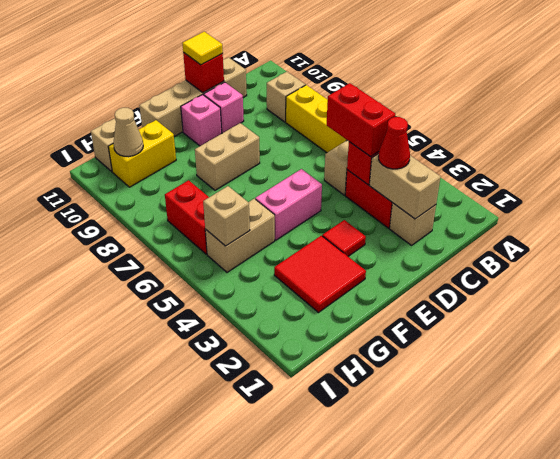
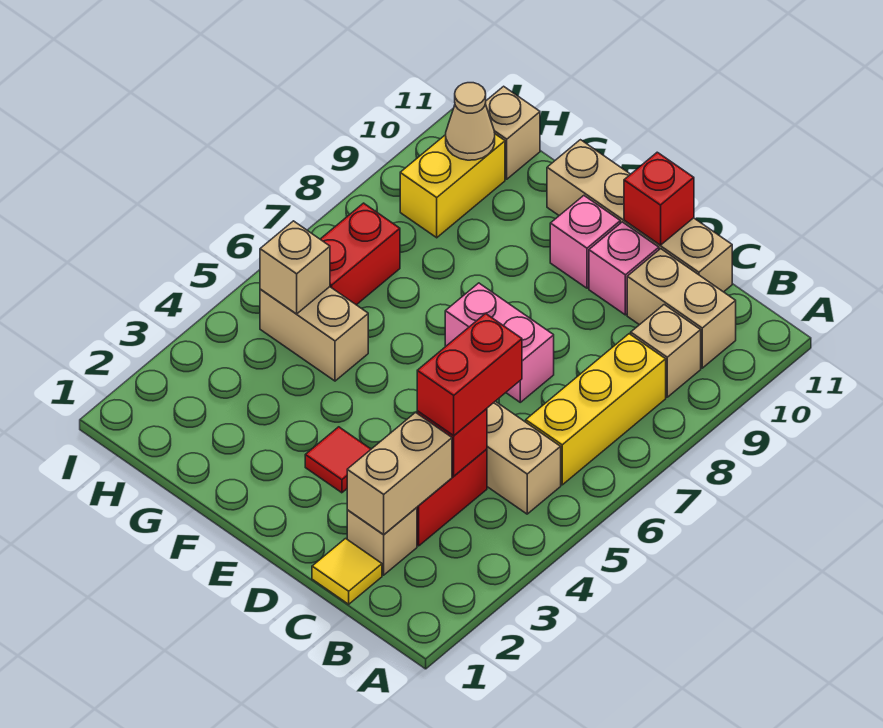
red 1x1 cone [378,117,410,169] -> none
yellow 1x1 tile [182,32,223,65] -> yellow 1x1 tile moved to [312,539,382,604]
pink 1x2 brick [255,169,322,240] -> pink 1x2 brick moved to [445,283,554,402]
tan 1x2 brick [195,123,260,190] -> tan 1x2 brick moved to [627,249,736,368]
red 2x2 tile [274,236,366,312] -> none
yellow 1x2 brick [108,120,176,187] -> yellow 1x2 brick turned to [400,134,505,238]

